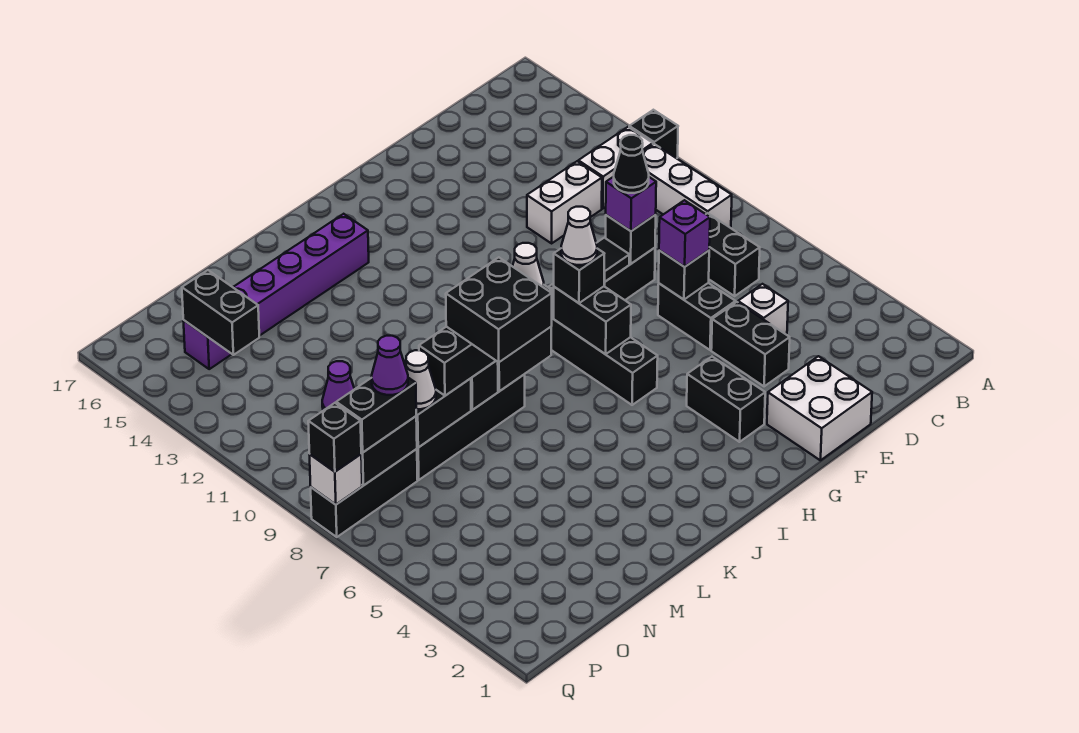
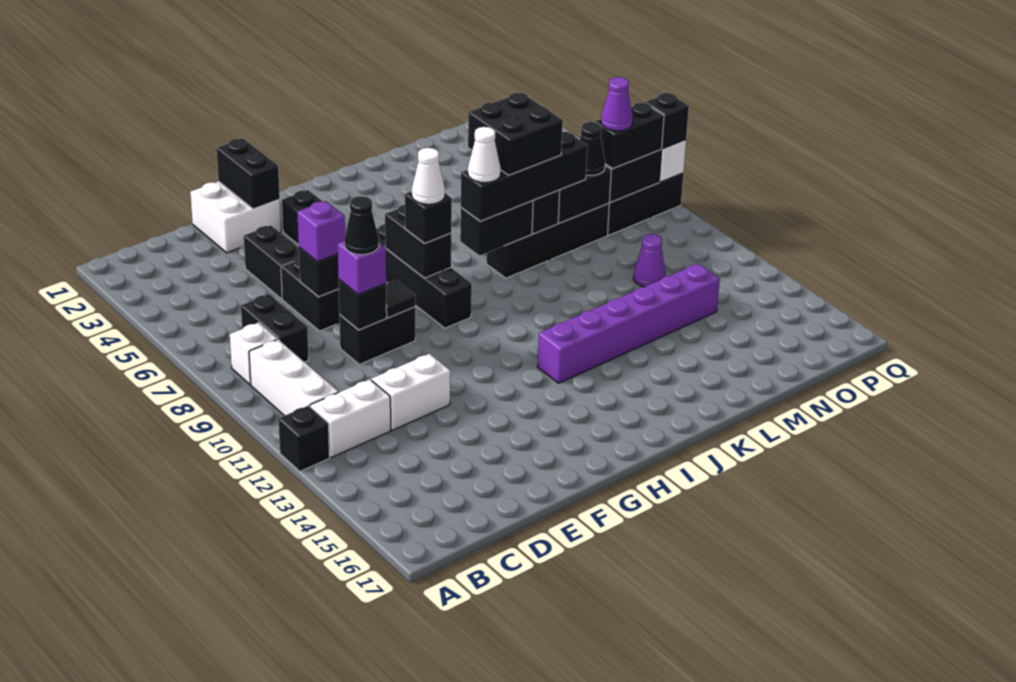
white 1x1 brick [738,284,788,334] -> white 1x1 brick moved to [230,323,277,385]
purple 1x6 brick [183,214,369,369] -> purple 1x6 brick moved to [537,264,720,383]
white 1x1 cone [406,350,436,409] -> black 1x1 cone [580,122,605,176]
black 1x2 brick [182,270,259,355] -> black 1x2 brick moved to [217,139,280,209]

